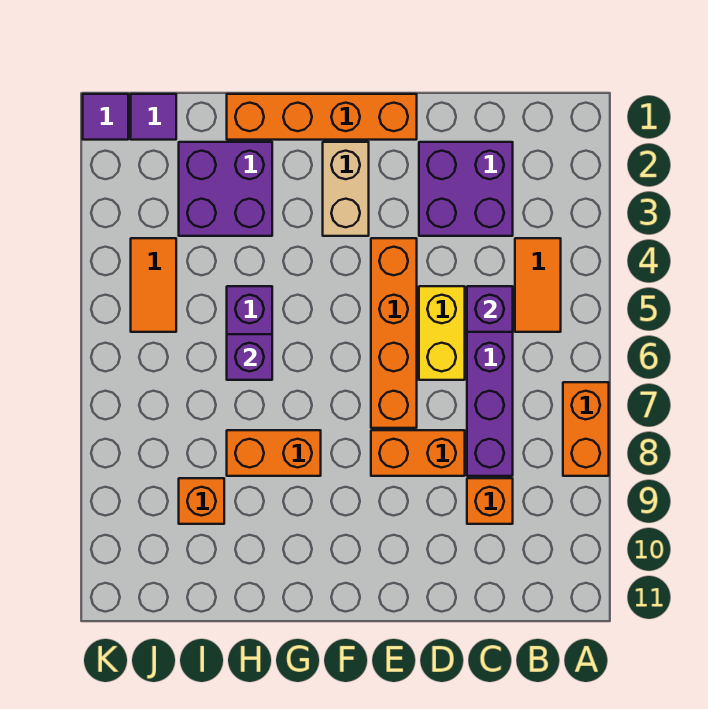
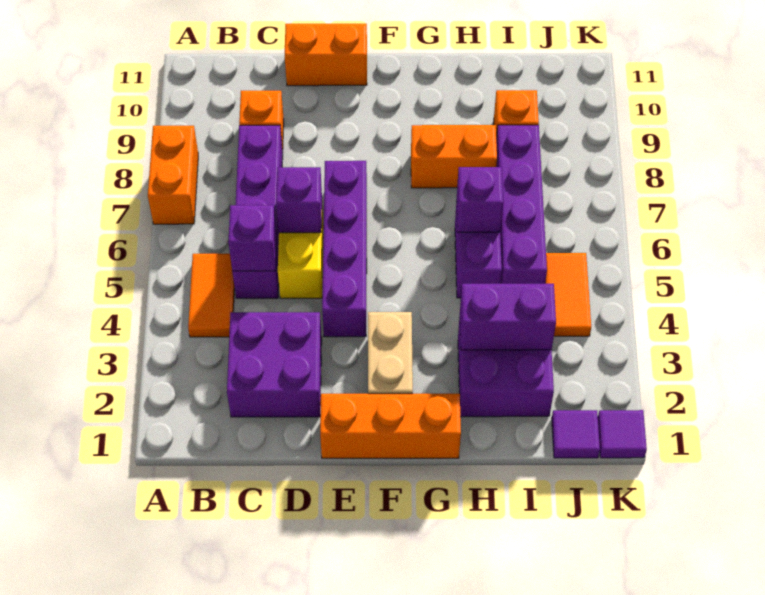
none -> purple 1x1 brick [276,167,322,233]
orange 1x2 brick [371,430,465,476] -> orange 1x2 brick moved to [285,24,367,86]
orange 1x4 brick [227,94,417,140] -> orange 1x3 brick [320,393,461,458]
orange 1x4 brick [371,238,417,428] -> purple 1x4 brick [322,161,367,337]
none -> purple 1x2 brick [460,284,556,350]
none -> purple 1x4 brick [496,125,547,284]

